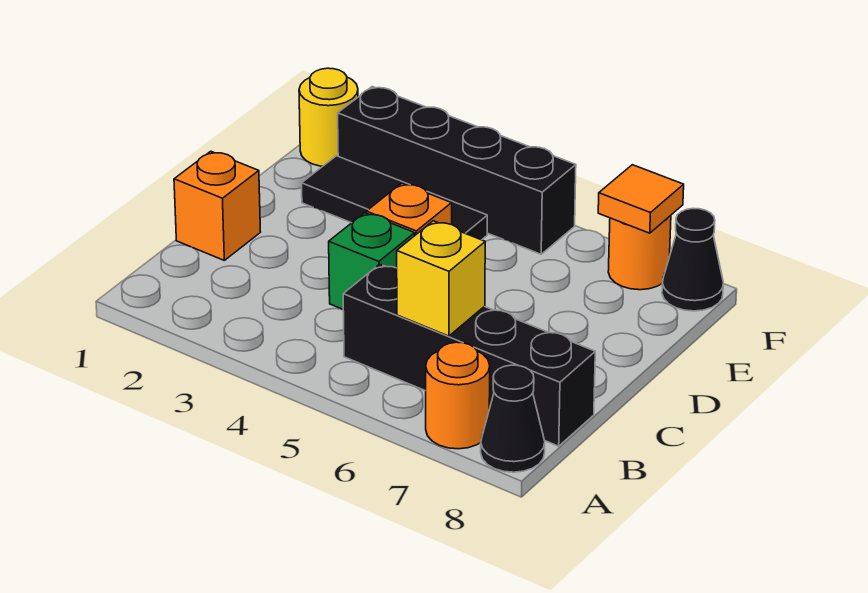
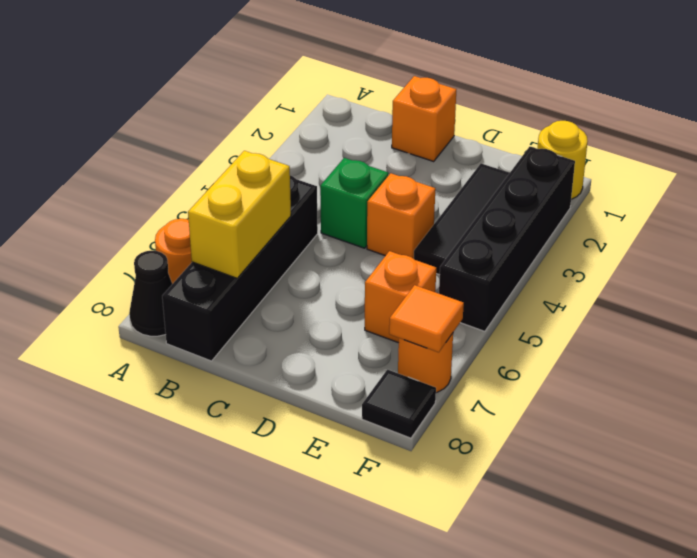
yellow 1x1 brick [397,221,485,336] -> yellow 1x2 brick [188,151,291,278]
none -> orange 1x1 brick [365,251,436,343]
black 1x1 cone [662,208,723,311] -> black 1x1 tile [362,370,436,438]

